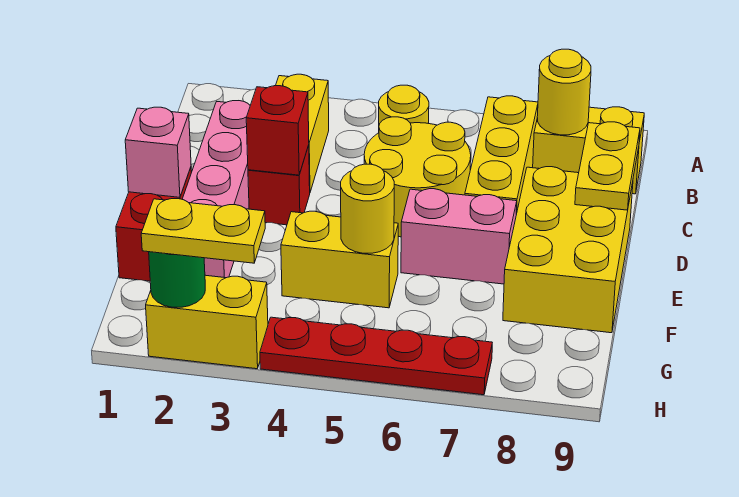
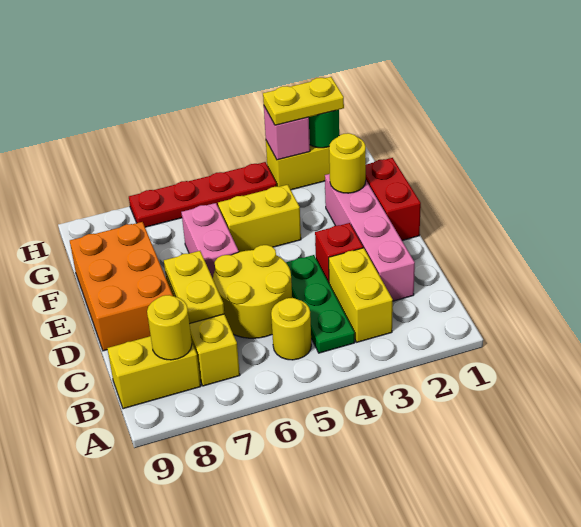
none -> green 1x3 plate [286,255,355,353]
yellow 1x2 plate [575,122,640,210] -> yellow 1x2 plate moved to [164,251,224,324]
red 1x1 brick [246,86,309,175] -> none
yellow 2x3 brick [503,167,633,333] -> orange 2x3 brick [70,222,173,351]
pink 1x1 brick [125,107,191,197] -> pink 1x1 brick moved to [264,106,310,160]
pink 1x2 brick [401,189,517,284] -> pink 1x2 brick turned to [181,203,239,278]
yellow 1x1 round brick [341,164,394,253] -> yellow 1x1 round brick moved to [329,133,366,193]

